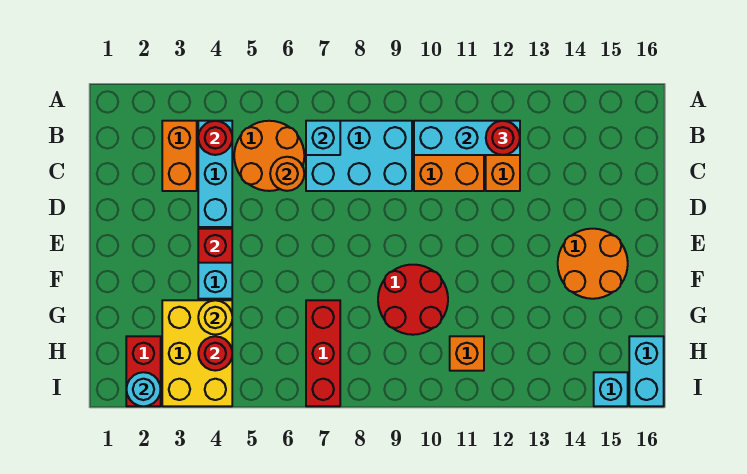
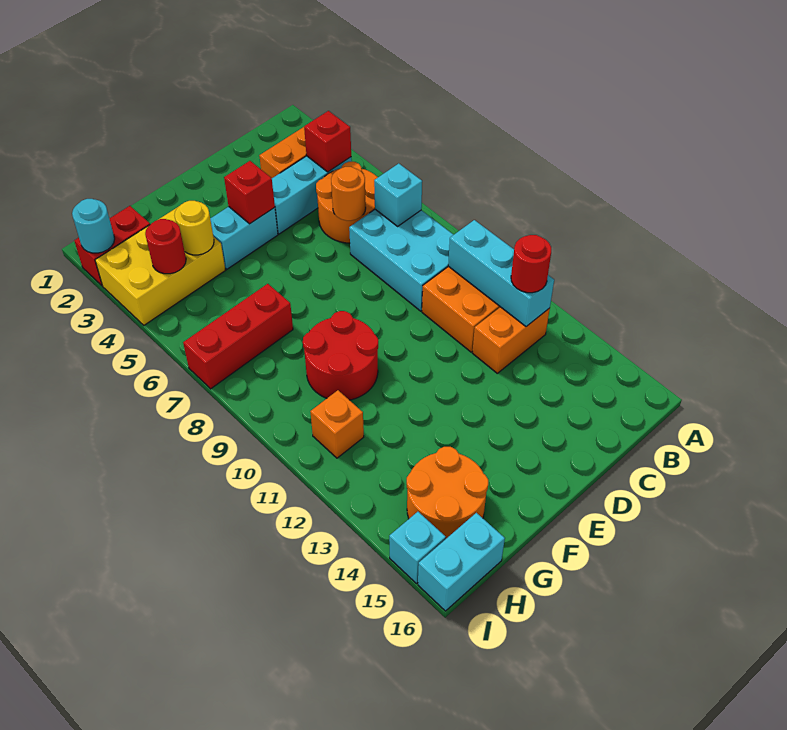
red 1x1 round brick [198,121,232,155] -> red 1x1 brick [304,111,351,172]
orange 2x2 round brick [558,229,628,299] -> orange 2x2 round brick moved to [407,447,488,538]

